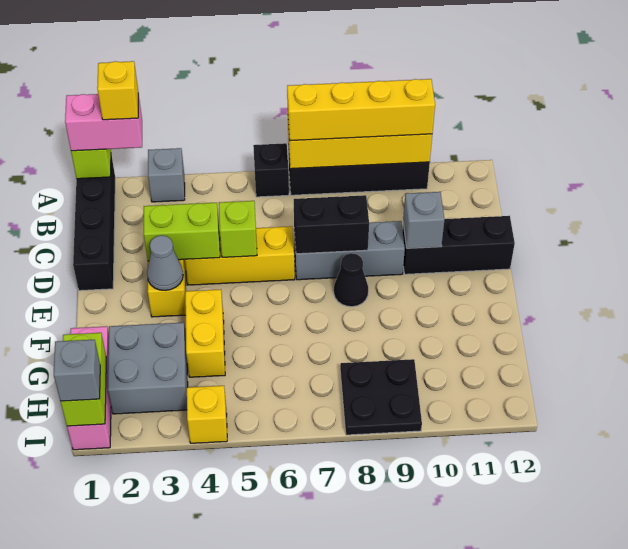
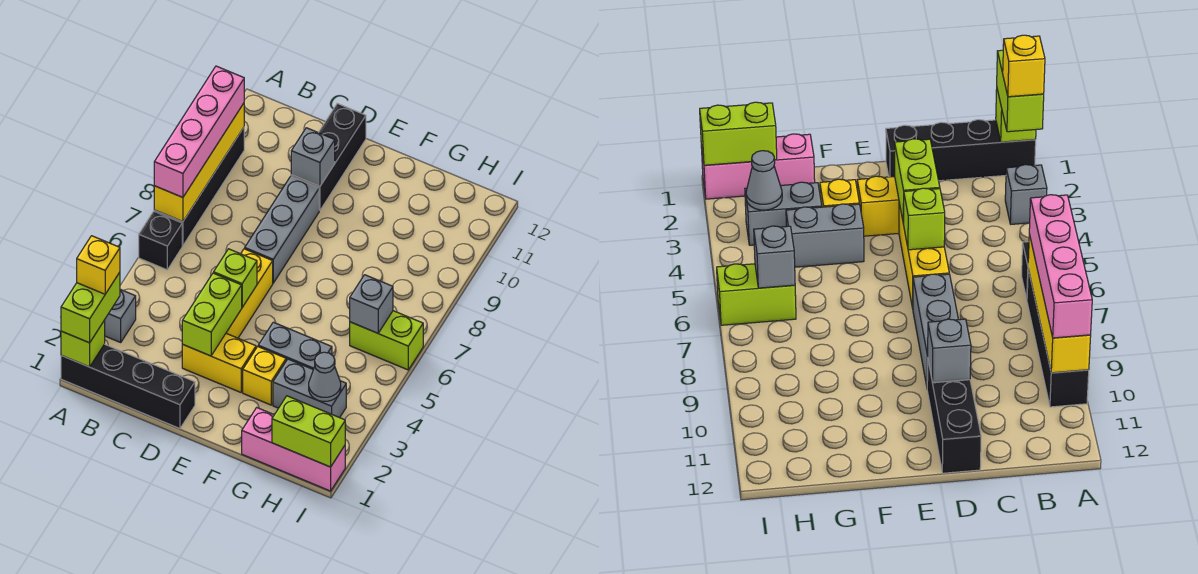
pink 1x2 brick [65,93,142,151] -> lime 1x2 brick [61,272,120,343]
yellow 1x4 brick [287,79,435,141] -> pink 1x4 brick [154,66,244,197]
black 1x2 brick [294,195,369,254] -> none
grey 1x1 cone [147,235,183,291] -> grey 1x1 cone moved to [309,352,341,401]
black 1x1 cone [334,253,368,307] -> none
yellow 1x2 brick [185,289,225,377] -> grey 1x2 brick [258,322,332,370]
grey 2x2 brick [108,323,188,414] -> grey 1x2 brick [273,359,346,418]
none -> lime 1x2 brick [350,311,423,370]
black 2x2 plate [340,359,422,435] -> none
grey 1x1 brick [54,340,100,401] -> grey 1x1 brick moved to [350,275,393,333]
yellow 1x1 brick [187,386,227,443] -> yellow 1x1 brick moved to [243,347,286,405]

